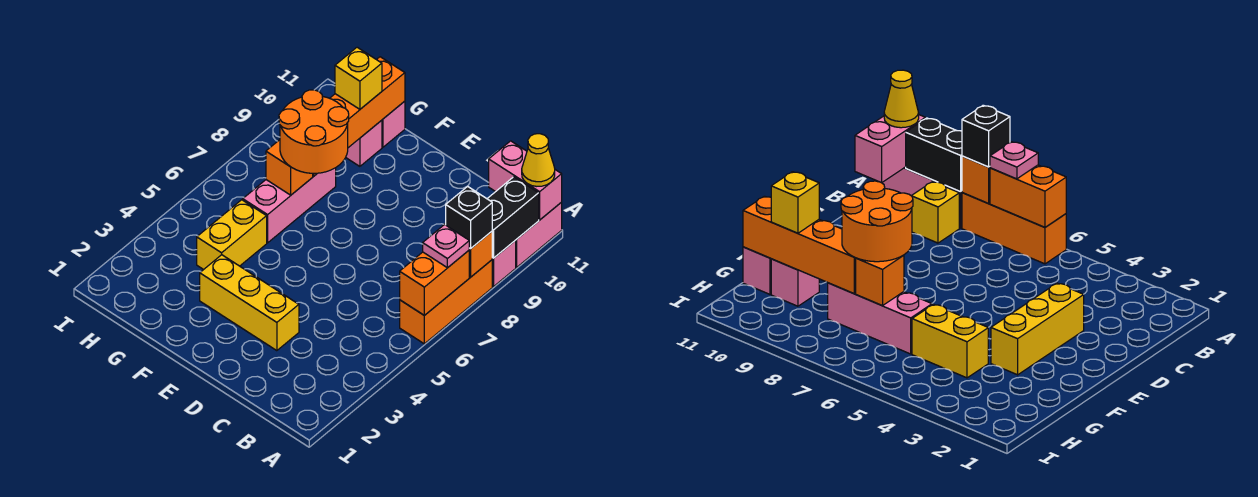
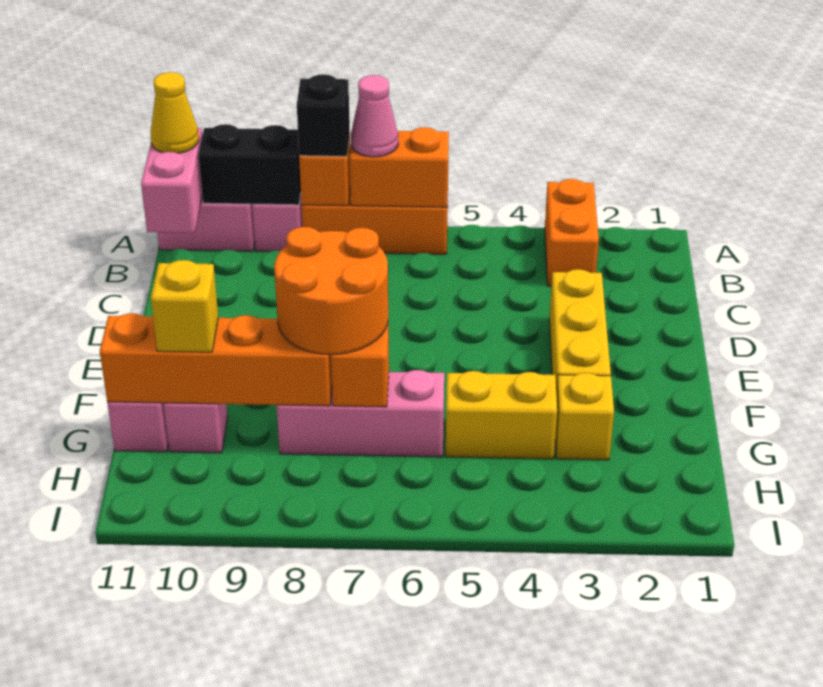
none -> orange 1x2 brick [545,179,599,286]
pink 1x1 plate [423,225,469,268] -> pink 1x1 cone [351,75,398,157]
yellow 1x1 brick [912,182,959,243] -> yellow 1x1 brick moved to [555,373,614,460]

